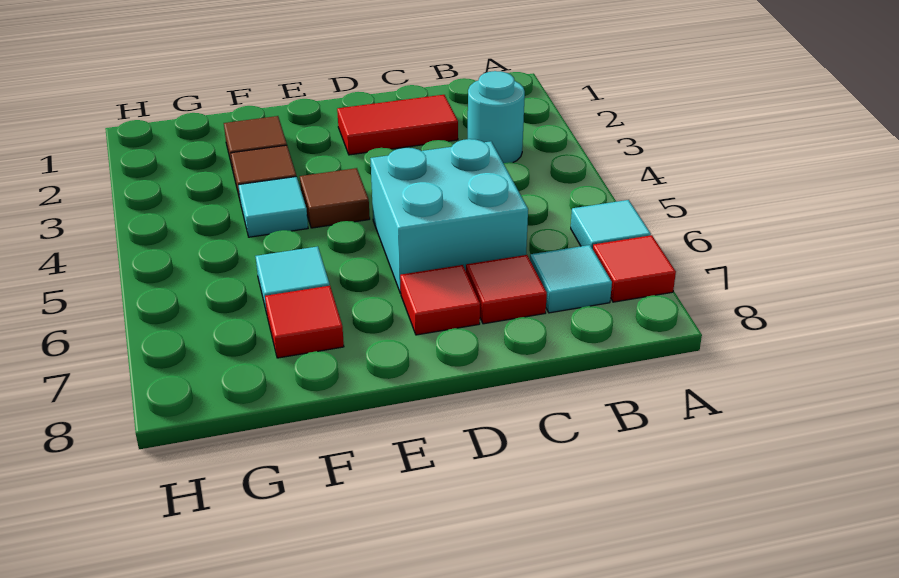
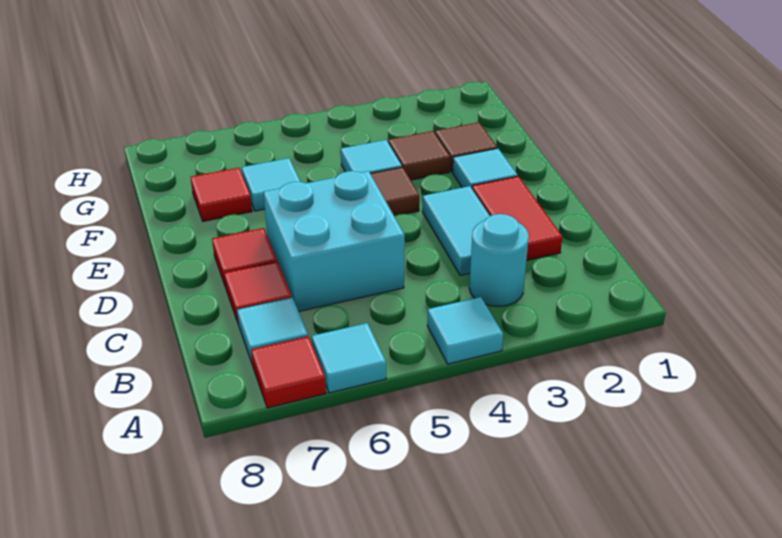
none -> cyan 1x1 tile [427,297,503,364]
none -> cyan 1x2 tile [422,186,490,275]
none -> cyan 1x1 tile [453,148,518,188]

